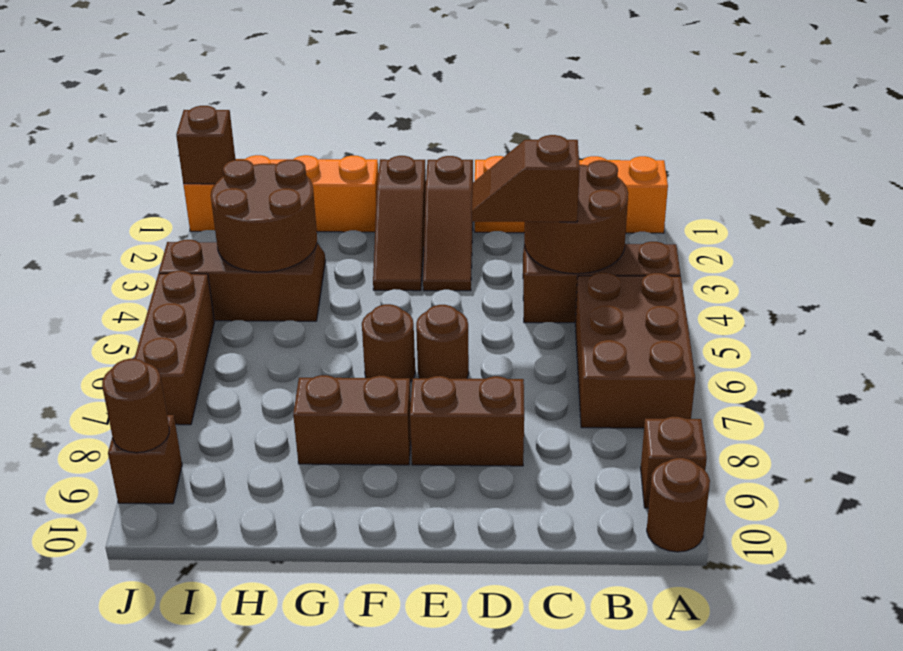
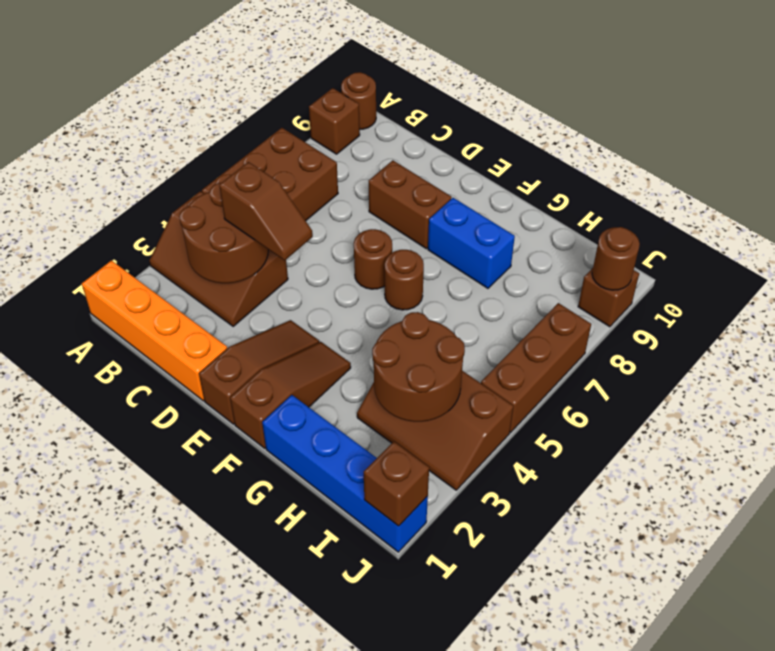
brown 1x2 brick [293,375,411,465] -> blue 1x2 brick [428,198,515,288]
orange 1x4 brick [183,155,378,232] -> blue 1x4 brick [262,395,428,552]

